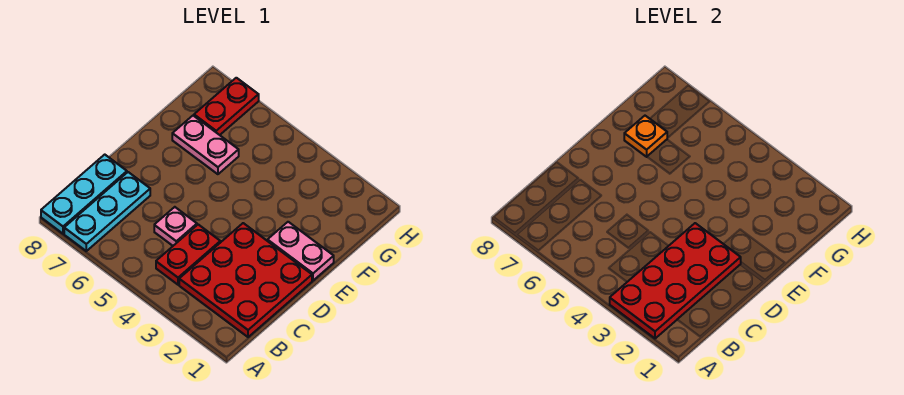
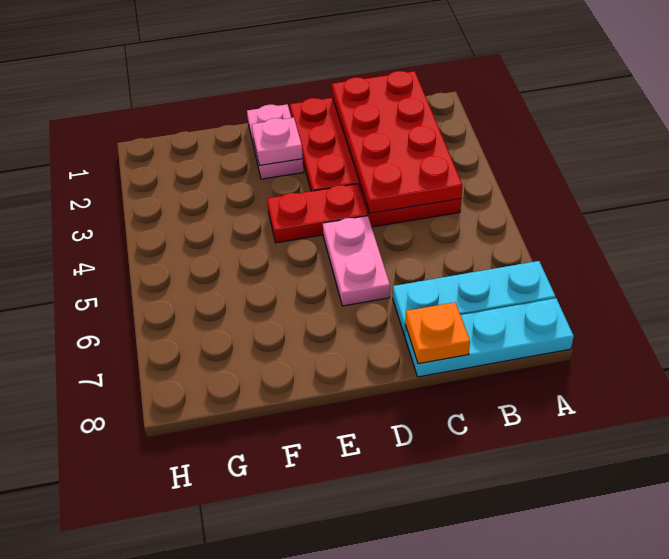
red 2x4 plate [610,223,741,339] -> red 2x4 plate turned to [332,71,462,213]
pink 1x1 plate [154,207,197,246] -> pink 1x1 plate moved to [252,118,303,166]
pink 1x2 plate [172,116,239,174] -> pink 1x2 plate moved to [323,216,390,306]
orange 1x1 plate [624,116,667,157] -> orange 1x1 plate moved to [405,302,470,364]
red 1x2 plate [194,78,259,135] -> red 1x2 plate moved to [267,184,368,243]

